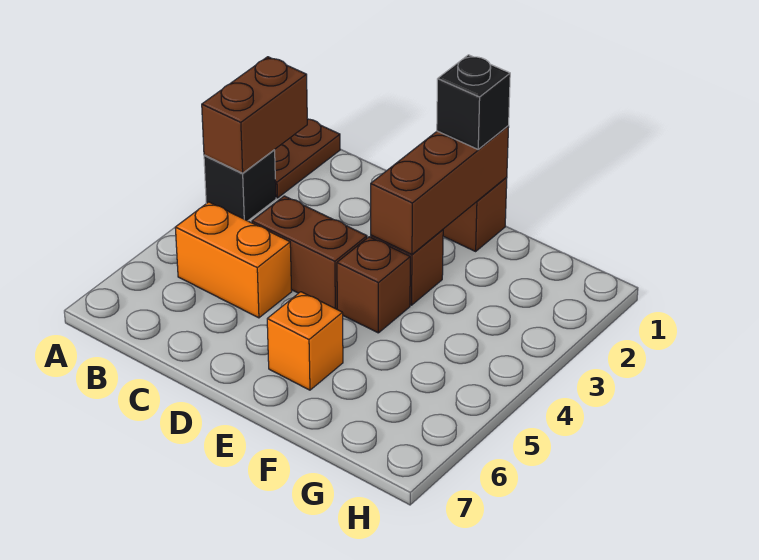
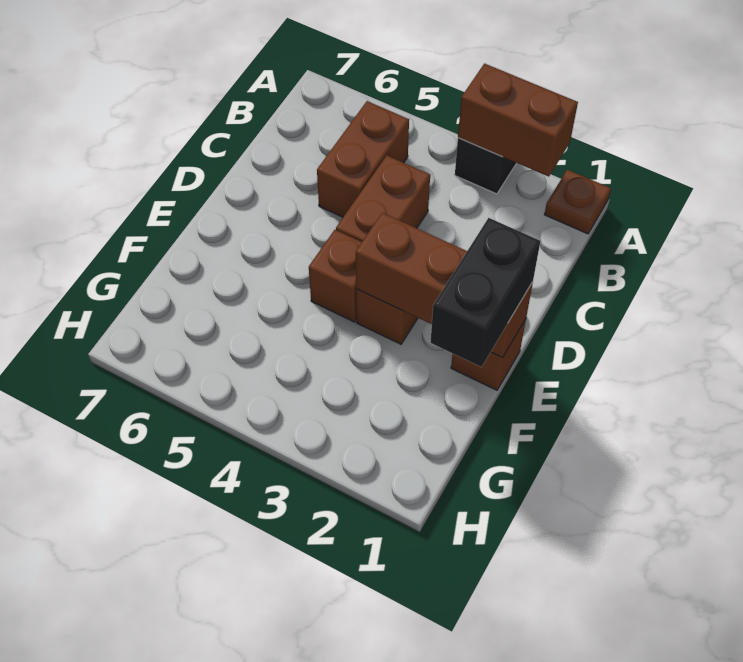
brown 1x2 plate [275,119,340,198] -> brown 1x1 plate [544,170,611,234]
orange 1x2 brick [175,202,292,318] -> brown 1x2 brick [317,101,409,217]
black 1x1 brick [437,55,510,150] -> black 1x2 brick [430,218,540,367]
orange 1x1 brick [267,292,343,390] -> none

